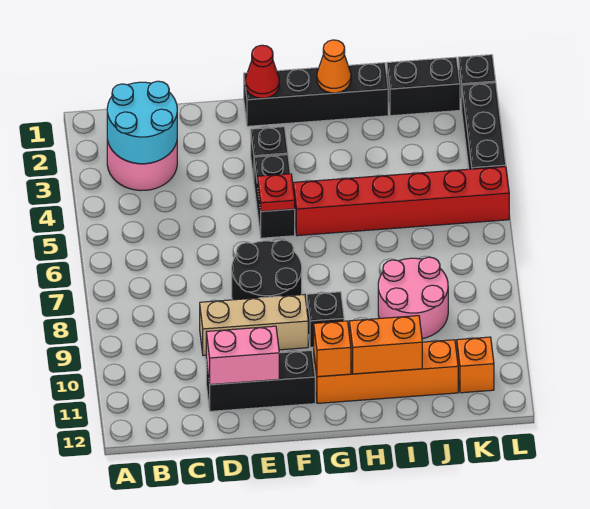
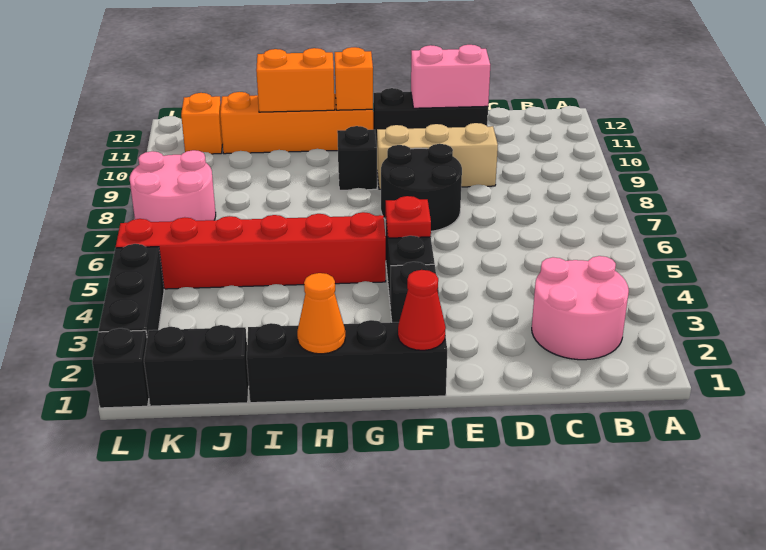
cyan 2x2 round brick [107,81,177,164] -> none
pink 2x2 round brick [378,257,448,339] -> pink 2x2 round brick moved to [130,150,216,222]

